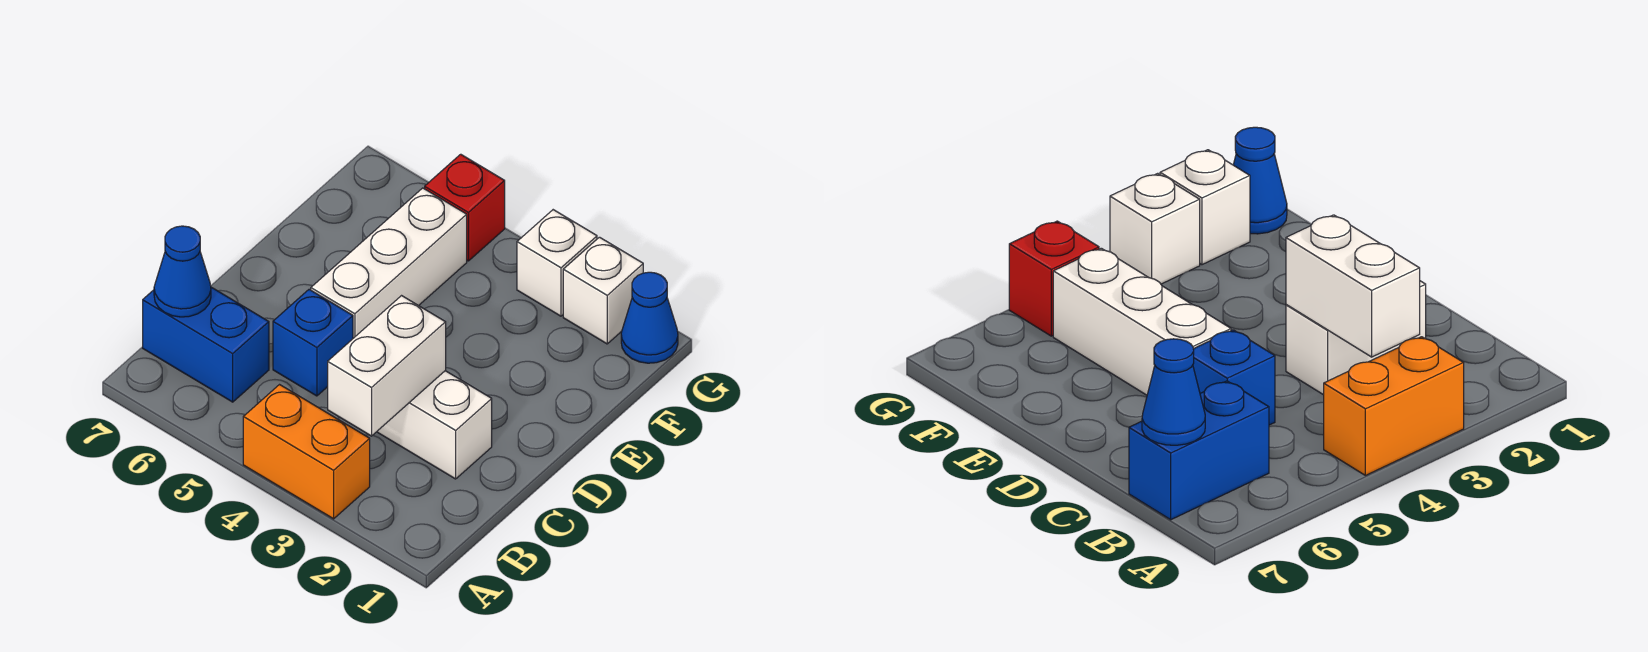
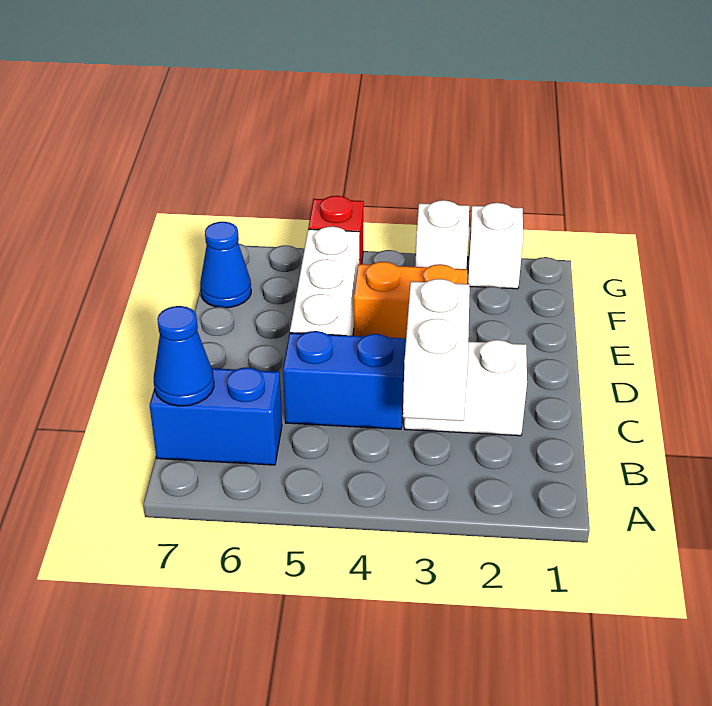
orange 1x2 brick [243,385,370,519] -> orange 1x2 brick moved to [354,262,468,339]
blue 1x1 brick [273,289,353,396] -> blue 1x2 brick [283,331,406,429]
blue 1x1 cone [621,272,678,363] -> blue 1x1 cone moved to [200,222,251,308]

